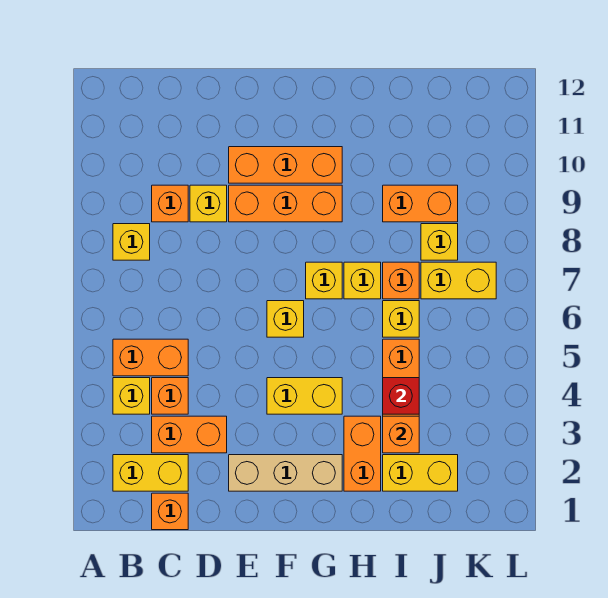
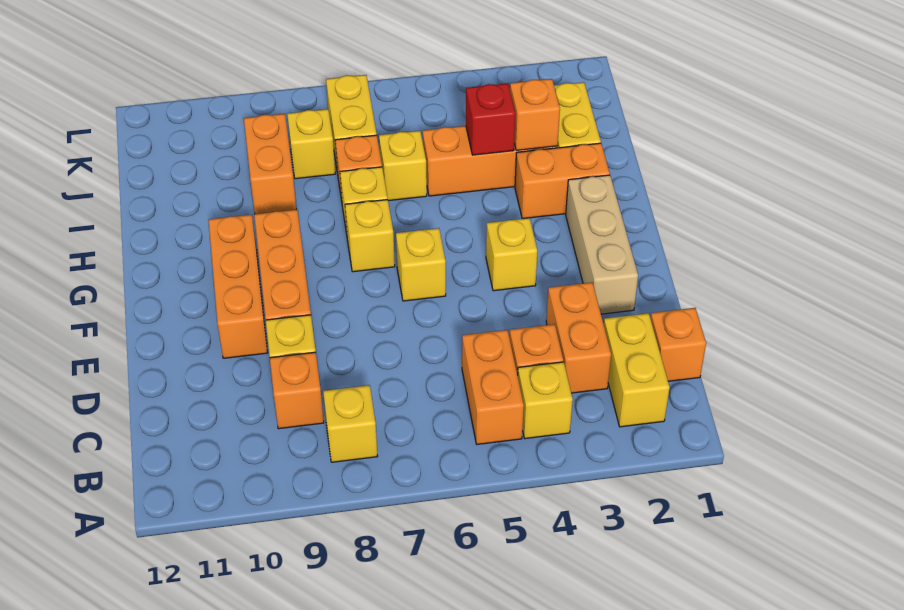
yellow 1x2 brick [267,378,342,414] -> yellow 1x1 brick [486,218,537,291]

